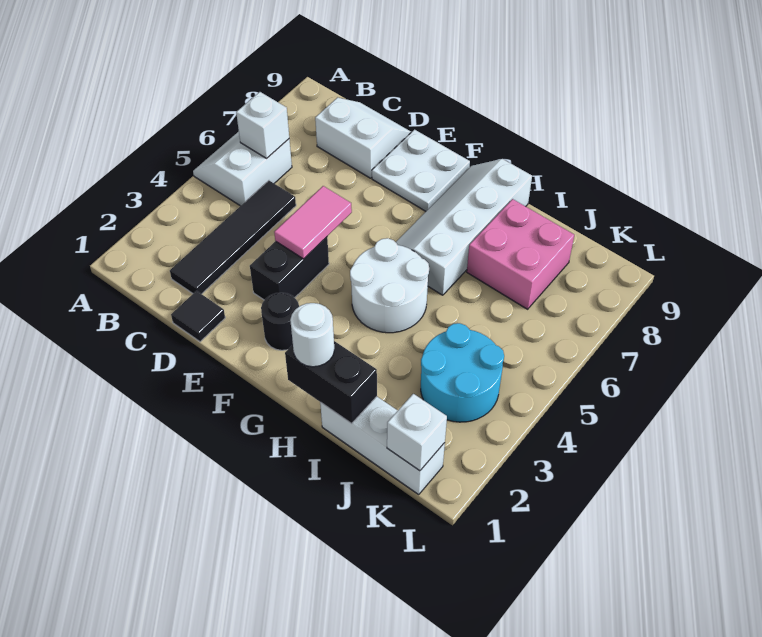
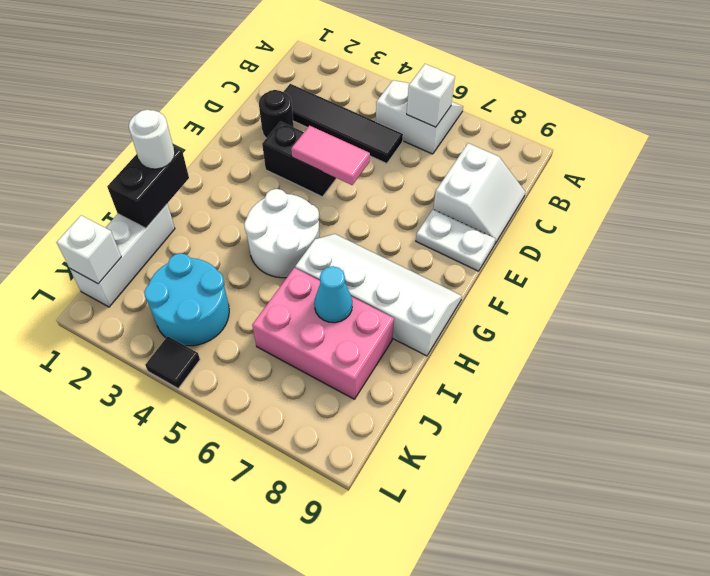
black 1x1 tile [171,291,225,342] -> black 1x1 tile moved to [145,336,200,388]
white 2x2 plate [372,130,470,211] -> white 1x2 plate [416,210,496,271]
black 1x1 round brick [261,293,299,350] -> black 1x1 round brick moved to [259,90,294,138]
pink 2x2 brick [467,199,574,309] -> pink 2x3 brick [252,268,394,399]
none -> cyan 1x1 cone [314,266,352,323]

